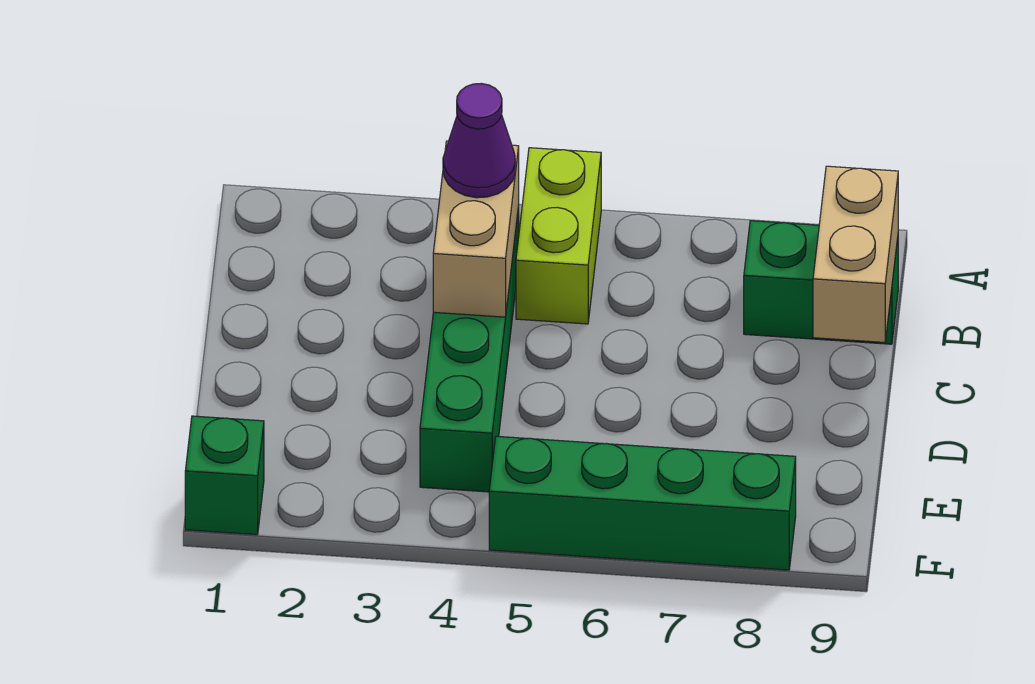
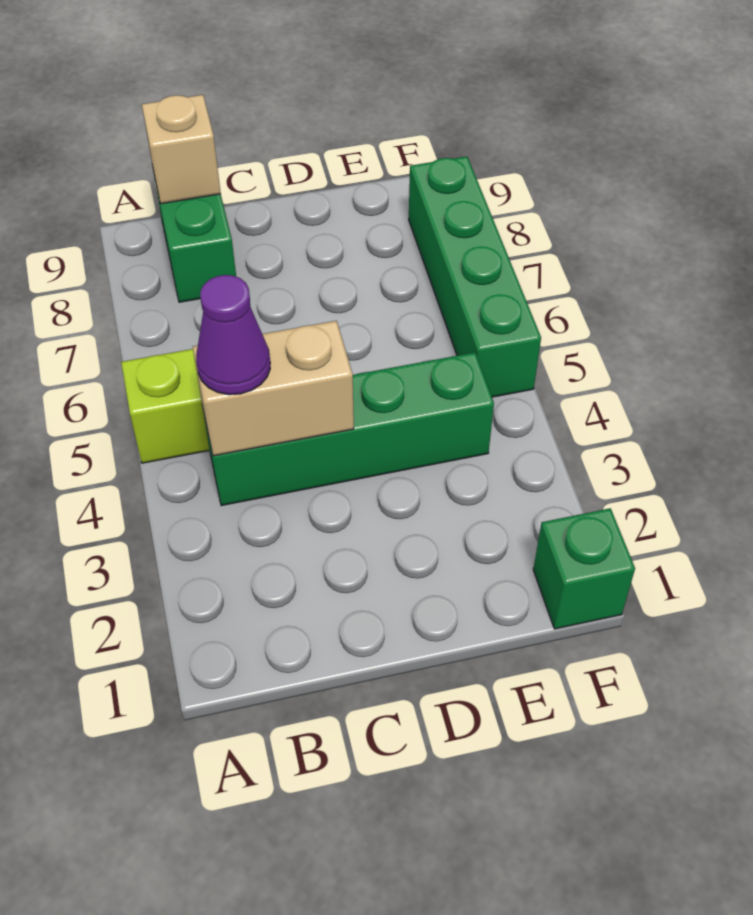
tan 1x2 brick [813,166,898,343] -> tan 1x1 brick [142,95,221,204]

